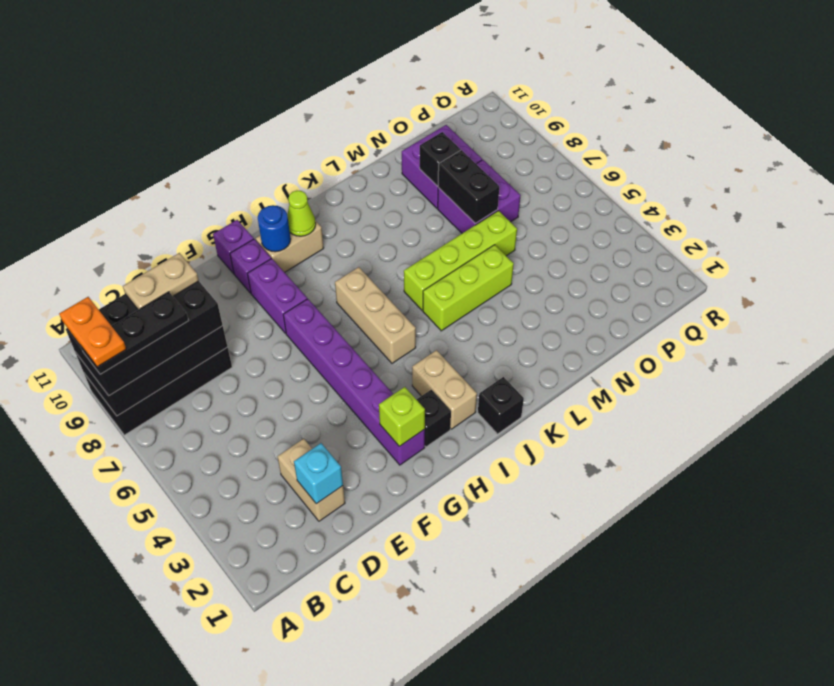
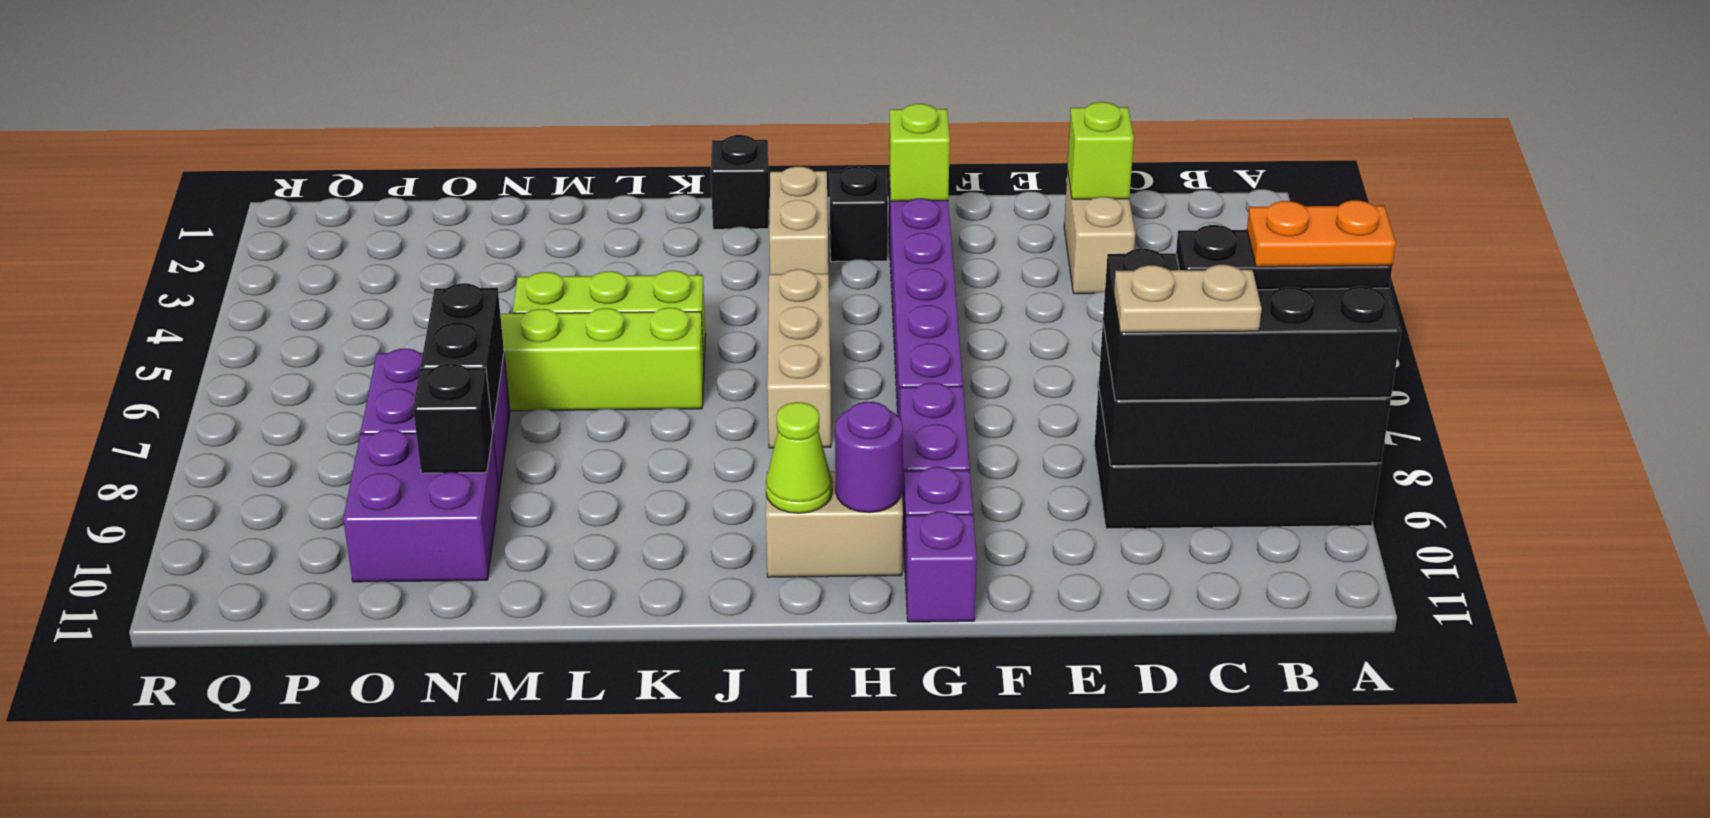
orange 1x2 plate [59,297,126,367] -> orange 1x2 plate turned to [1247,200,1396,267]
cyan 1x1 brick [294,443,343,504] -> lime 1x1 brick [1068,102,1134,199]
blue 1x1 round brick [258,205,291,252] -> purple 1x1 round brick [835,402,903,513]

